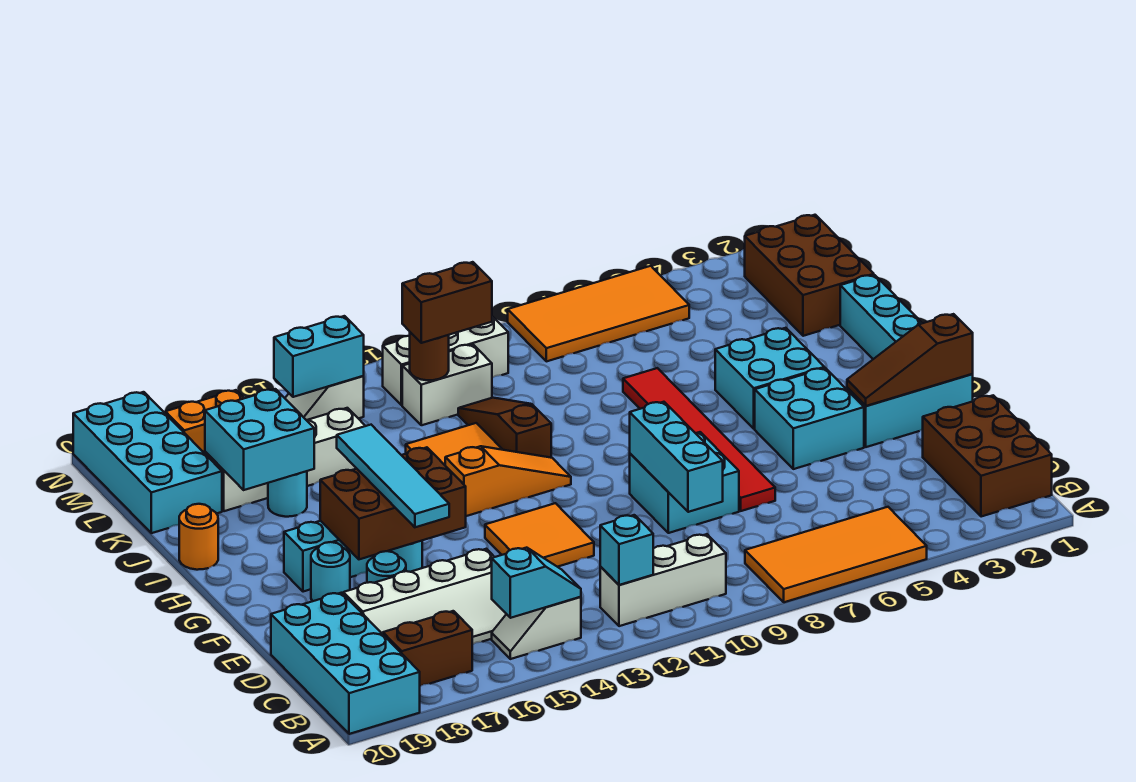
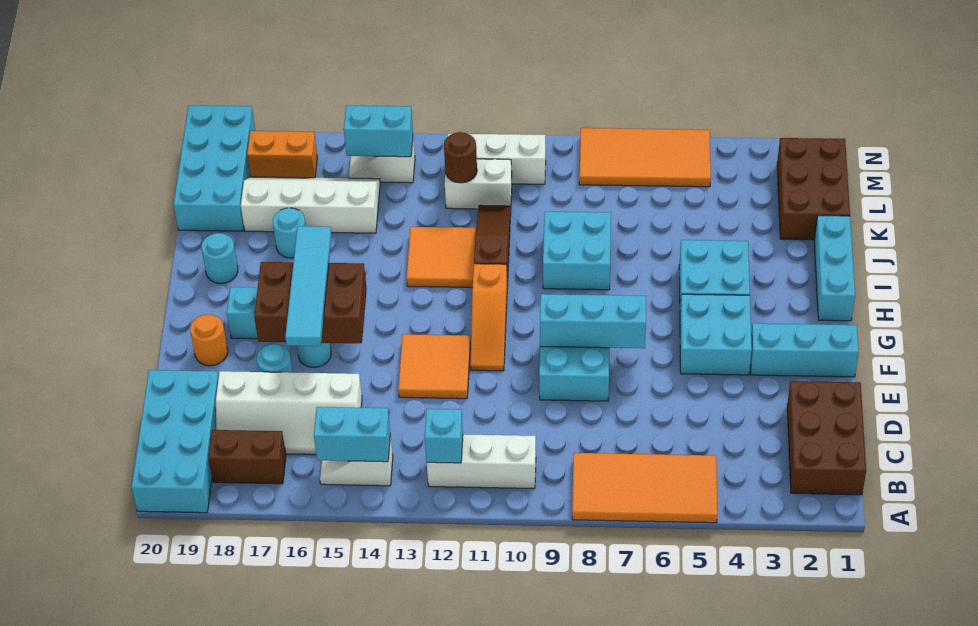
cyan 1x2 slope [492,548,581,618] -> cyan 1x2 brick [314,407,390,462]
cyan 1x3 brick [630,402,723,512] -> cyan 1x3 brick turned to [540,294,646,348]
red 1x6 tile [623,368,775,511] -> none
brown 1x3 slope [847,314,973,406] -> none
cyan 1x1 round brick [311,542,350,601] -> cyan 1x1 round brick moved to [201,233,238,284]
orange 1x3 slope [445,446,571,516] -> orange 1x3 slope turned to [470,264,507,371]
orange 1x1 round brick [179,504,218,570] -> orange 1x1 round brick moved to [190,314,228,366]
cyan 2x2 brick [205,389,314,490] -> cyan 2x2 brick moved to [543,212,611,290]
brown 1x2 brick [402,262,492,343] -> none

